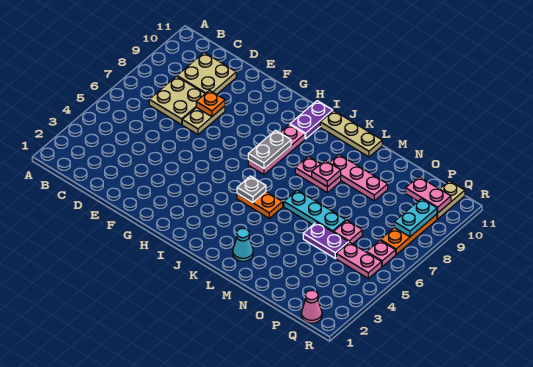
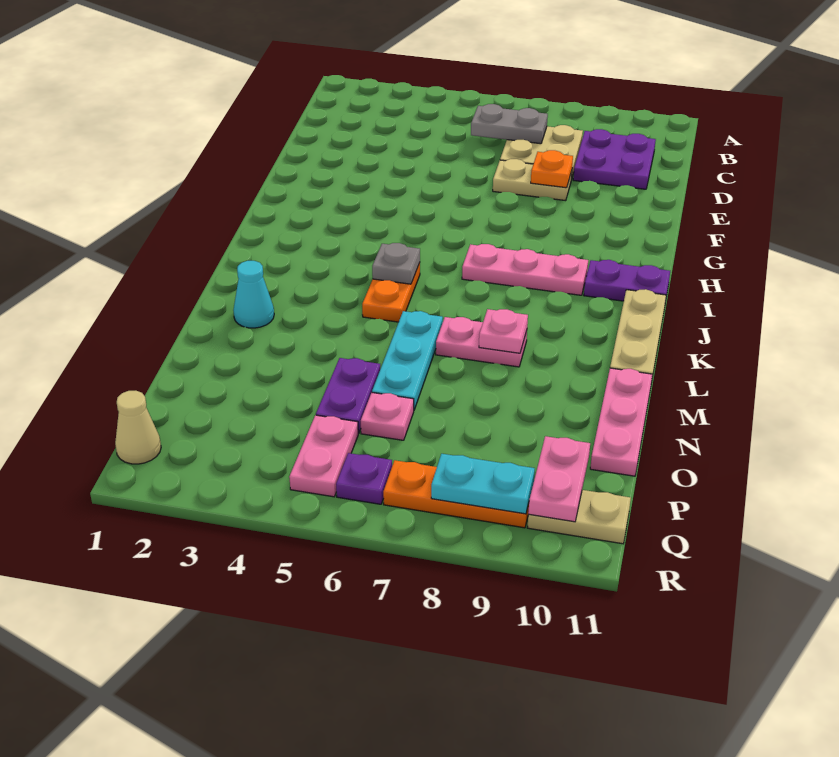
tan 2x2 plate [177,53,236,95] -> purple 2x2 plate [573,129,656,189]
grey 1x2 plate [248,130,291,169] -> grey 1x2 plate moved to [471,104,548,144]
pink 1x2 plate [295,156,341,193] -> pink 1x2 plate turned to [436,317,527,367]
pink 1x3 plate [329,155,388,201] -> pink 1x3 plate moved to [590,368,652,476]
pink 1x1 cone [301,290,322,323] -> tan 1x1 cone [115,391,161,464]
pink 1x1 plate [367,240,396,266] -> purple 1x1 plate [336,453,392,504]

